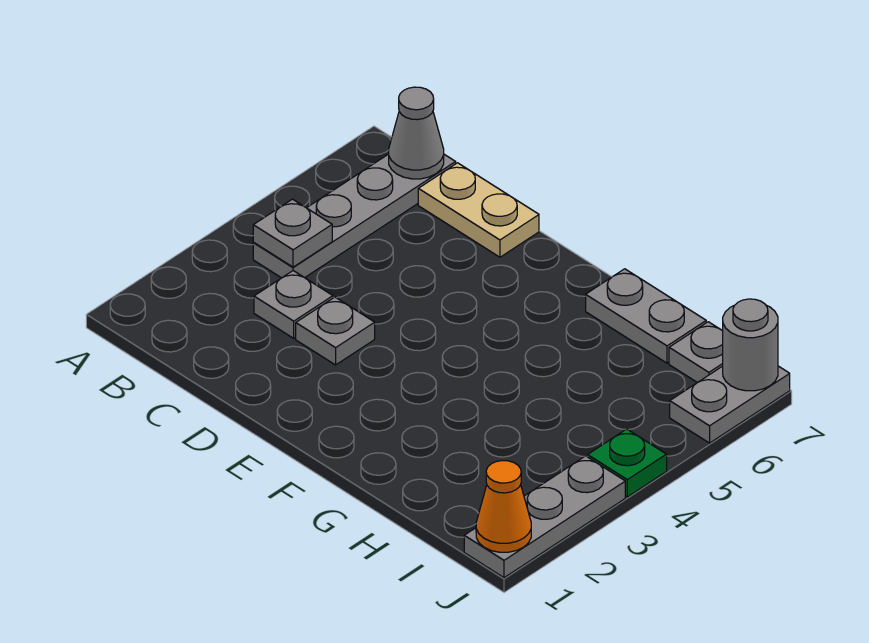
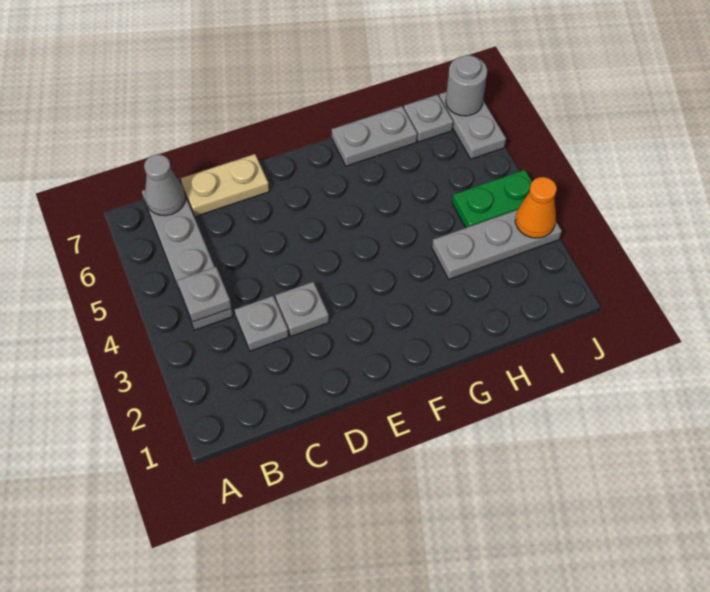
grey 1x3 plate [464,456,625,578] -> grey 1x3 plate turned to [432,210,562,279]
orange 1x1 cone [476,461,531,552] -> orange 1x1 cone moved to [515,177,557,238]
green 1x1 plate [588,429,667,497] -> green 1x2 plate [452,170,532,228]

